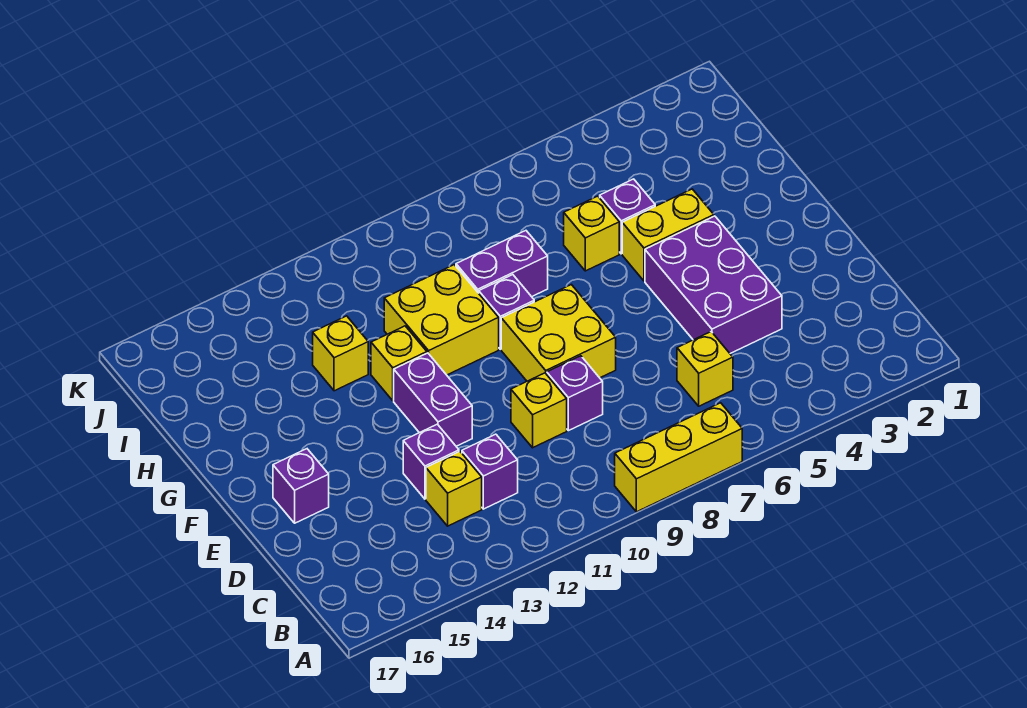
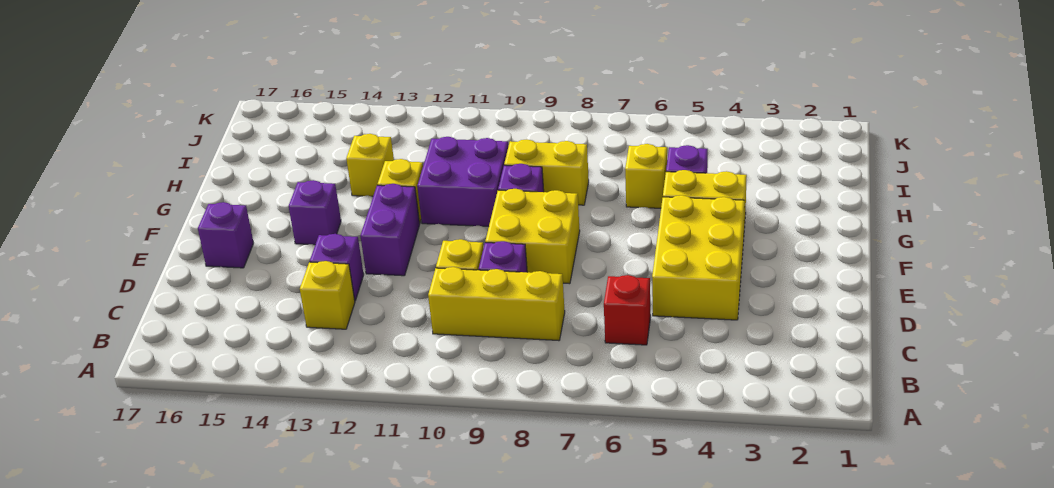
yellow 1x3 brick [615,403,742,512] -> yellow 1x3 brick moved to [428,267,565,341]
yellow 1x1 brick [677,332,733,406] -> red 1x1 brick [604,275,651,345]
purple 1x1 brick [462,434,518,509] -> purple 1x1 brick moved to [288,180,341,245]
purple 2x3 brick [645,216,782,353] -> yellow 2x3 brick [652,195,745,320]
yellow 2x2 brick [384,265,499,375] -> purple 2x2 brick [417,137,508,227]
purple 1x2 brick [456,231,548,297] -> yellow 1x2 brick [504,139,589,205]

